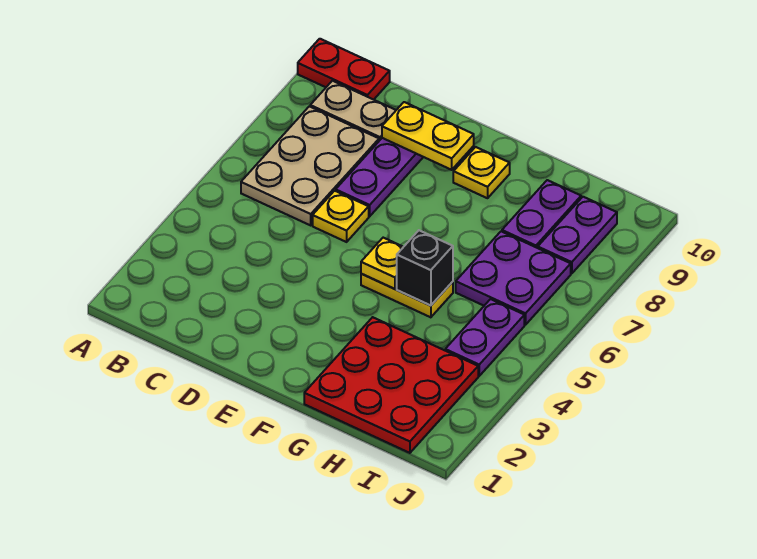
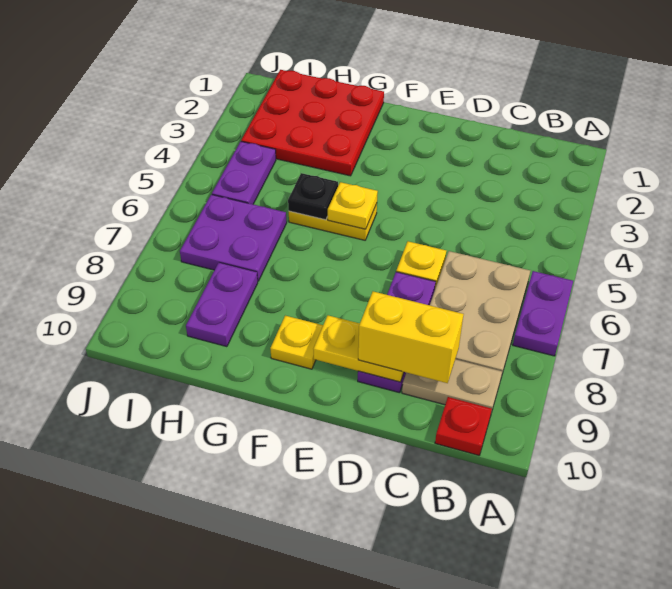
red 1x2 plate [298,39,390,100] -> red 1x1 plate [435,397,492,455]
none -> yellow 1x2 brick [358,291,464,383]
black 1x1 brick [397,230,453,306] -> black 1x1 plate [288,173,338,220]
purple 1x2 plate [538,197,617,274] -> purple 1x2 plate moved to [513,271,573,356]

